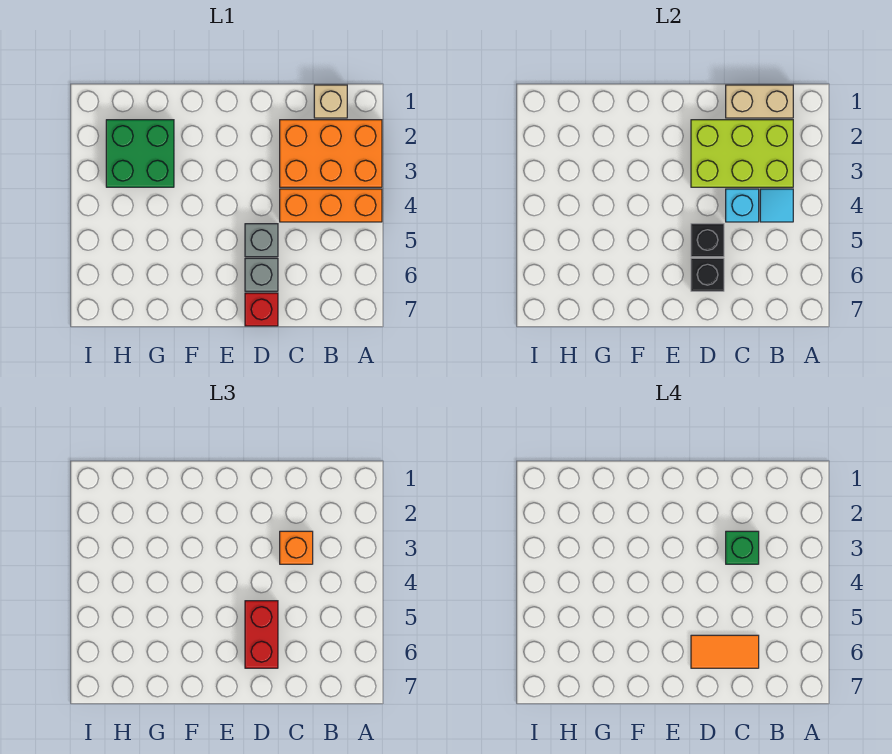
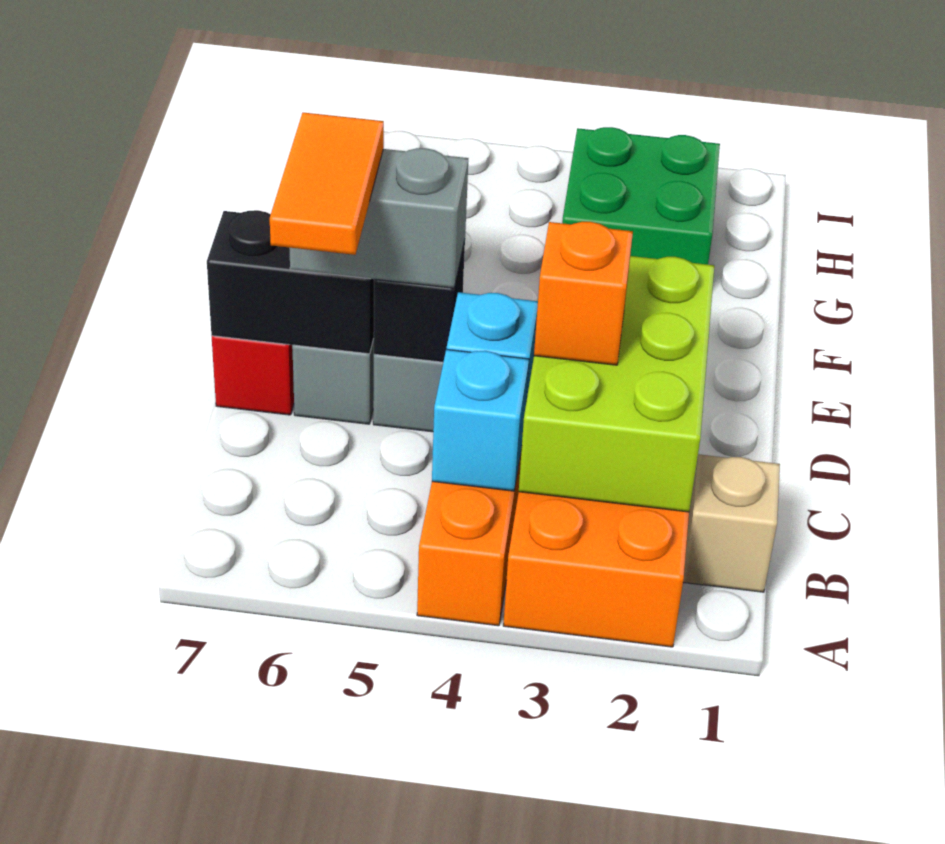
tan 1x2 brick [726,85,793,118] -> none
cyan 1x1 tile [760,189,793,222] -> cyan 1x1 brick [432,349,529,491]
green 1x1 brick [726,531,759,564] -> none
red 1x2 brick [245,601,278,668] -> grey 1x2 brick [289,148,468,288]
black 1x1 brick [691,258,724,291] -> black 1x2 brick [207,210,374,354]

